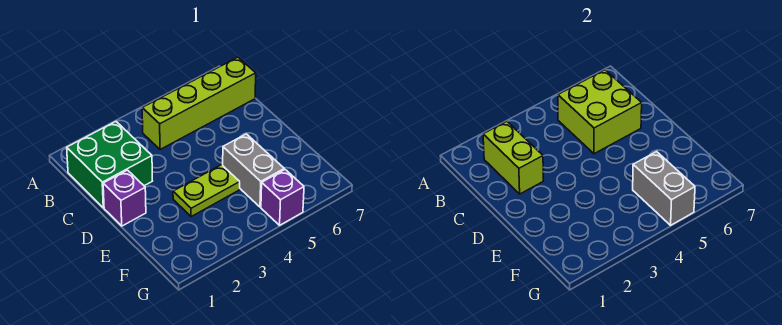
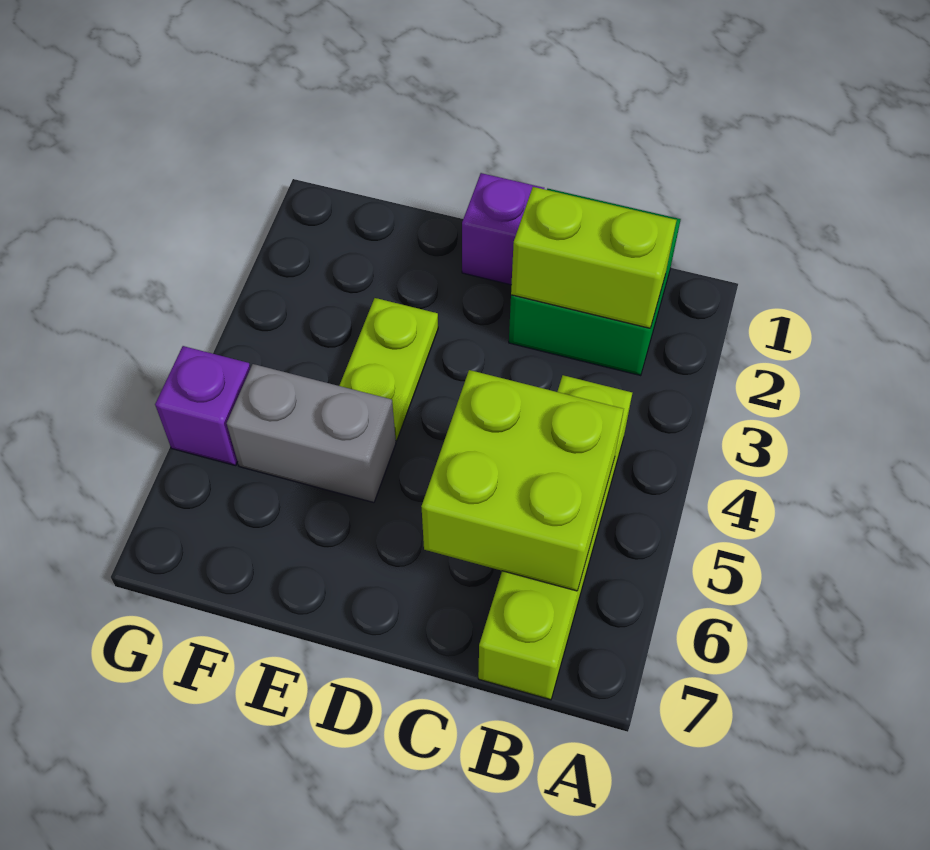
grey 1x2 brick [633,152,695,225] -> none

